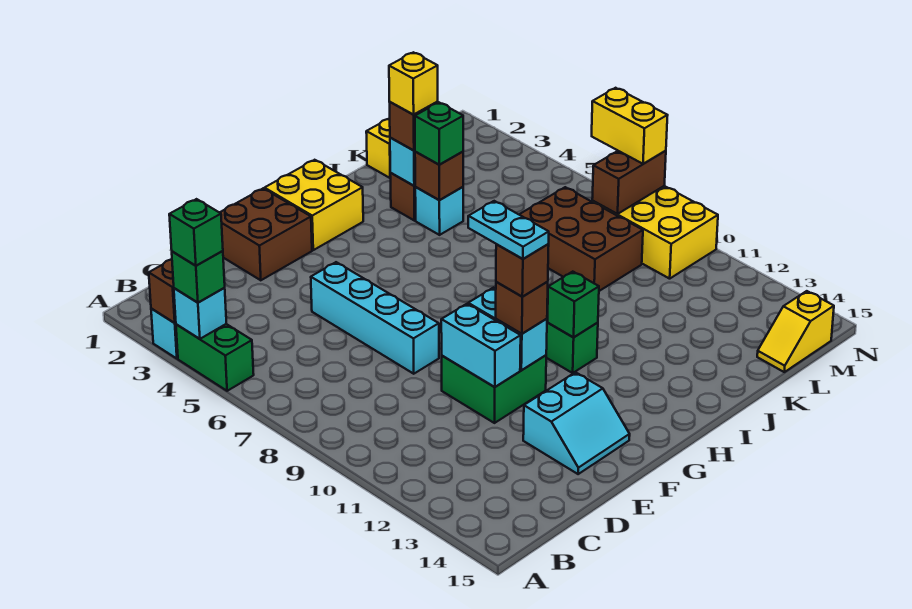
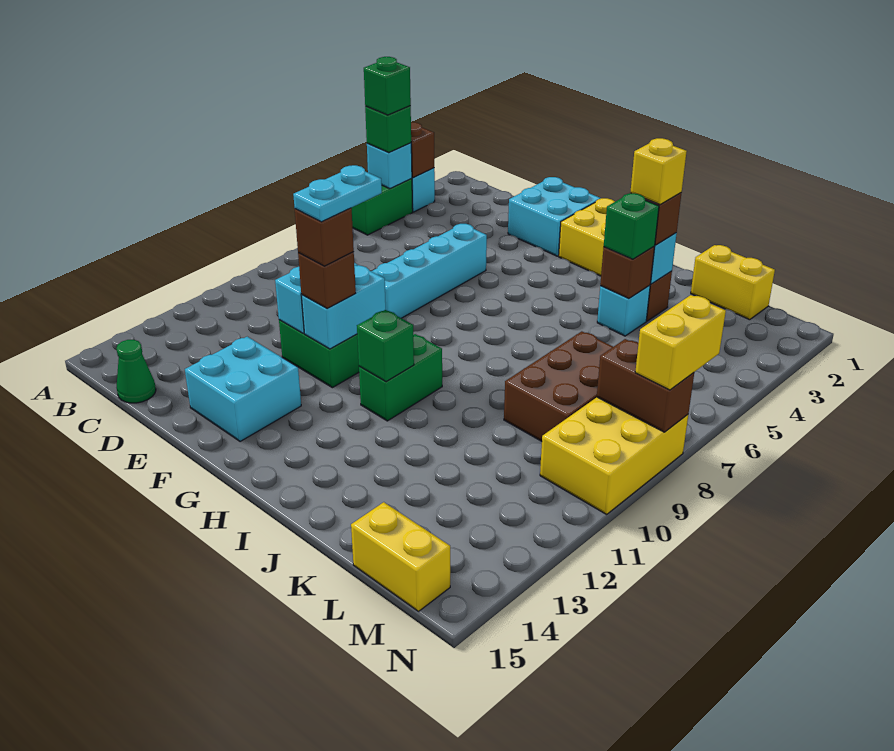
none -> green 1x1 cone [116,340,156,403]
brown 2x2 brick [219,188,312,280] -> cyan 2x2 brick [508,177,601,256]
cyan 2x2 slope [523,372,630,474] -> cyan 2x2 brick [185,337,301,442]
yellow 1x2 slope [757,291,834,372] -> yellow 1x2 brick [351,502,450,611]

